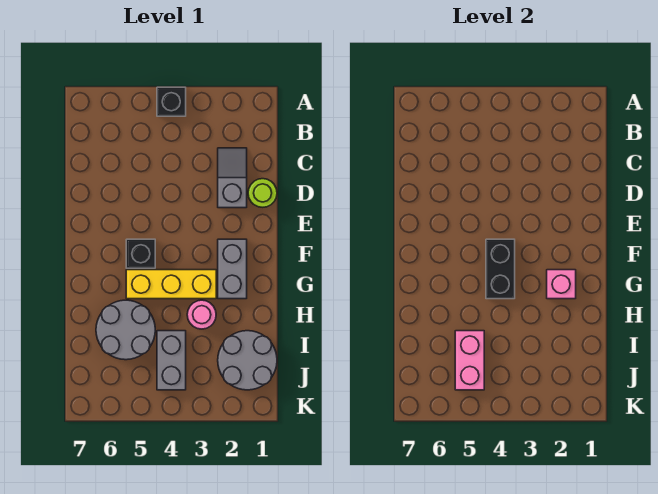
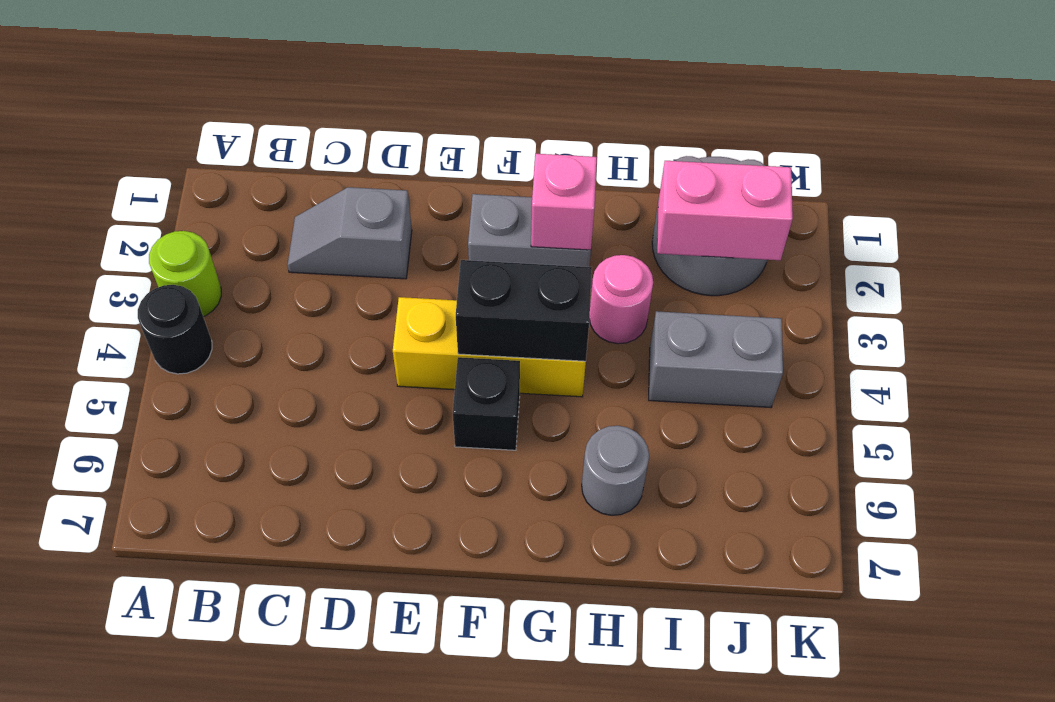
black 1x1 brick [157,87,186,116] -> black 1x1 round brick [138,285,212,374]
lime 1x1 round brick [248,179,277,207] -> lime 1x1 round brick moved to [149,231,221,317]
yellow 1x3 brick [126,270,216,299] -> yellow 1x3 brick turned to [393,297,586,397]
grey 2x2 round brick [96,300,155,360] -> grey 1x1 round brick [582,426,649,515]
pink 1x2 brick [455,331,484,390] -> pink 1x2 brick moved to [657,161,793,260]

